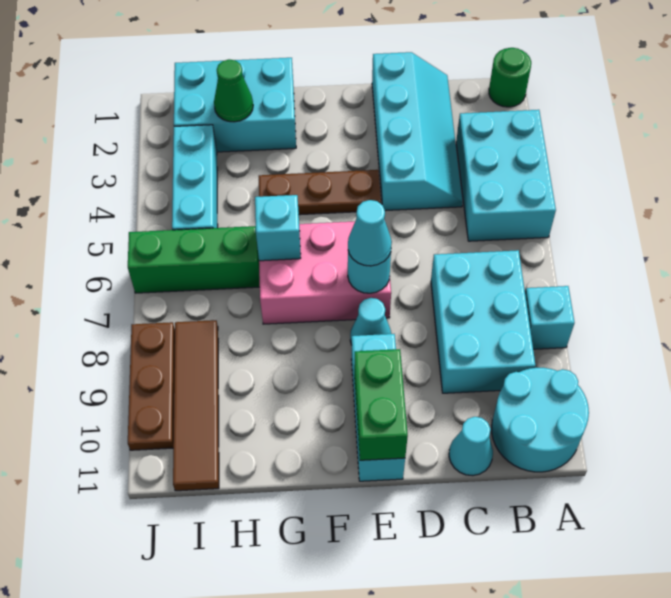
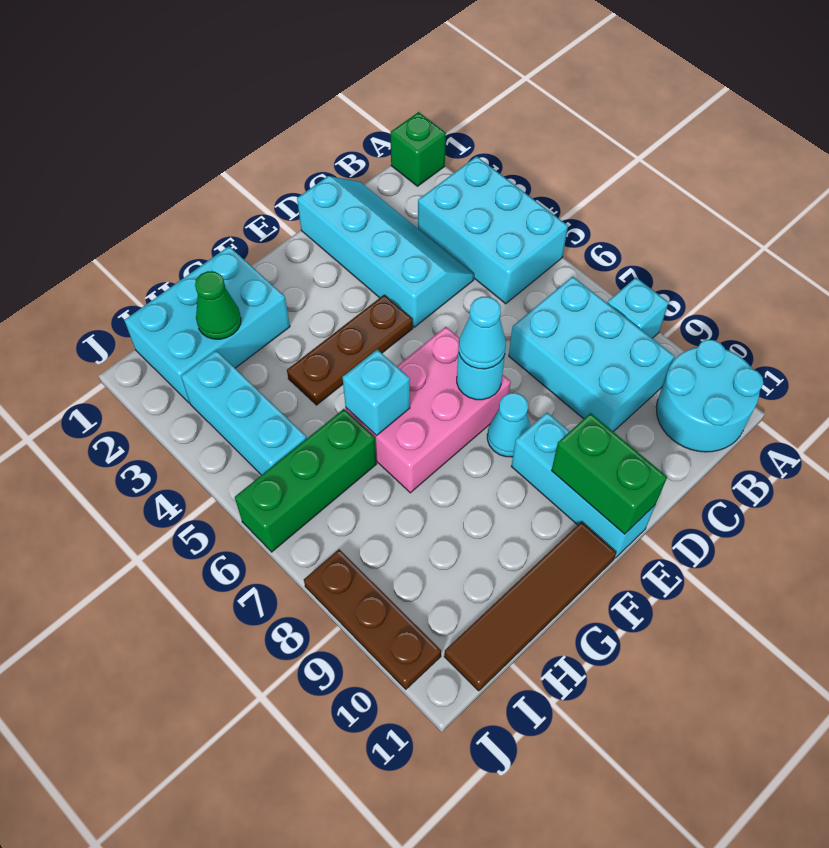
green 1x1 round brick [489,48,531,107] -> green 1x1 brick [390,112,446,186]
cyan 1x1 cone [449,417,493,476] -> none
brown 1x4 tile [173,320,219,491] -> brown 1x4 tile turned to [444,522,616,691]

